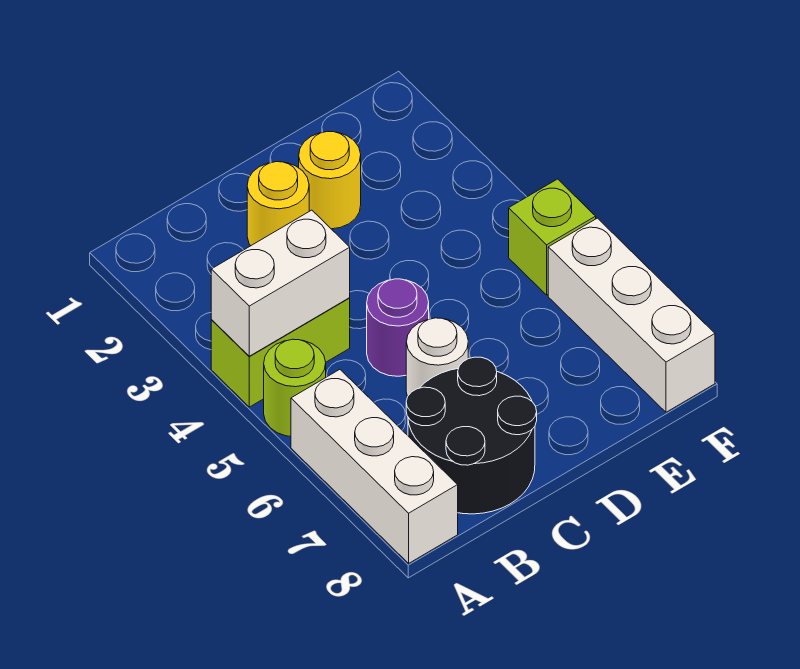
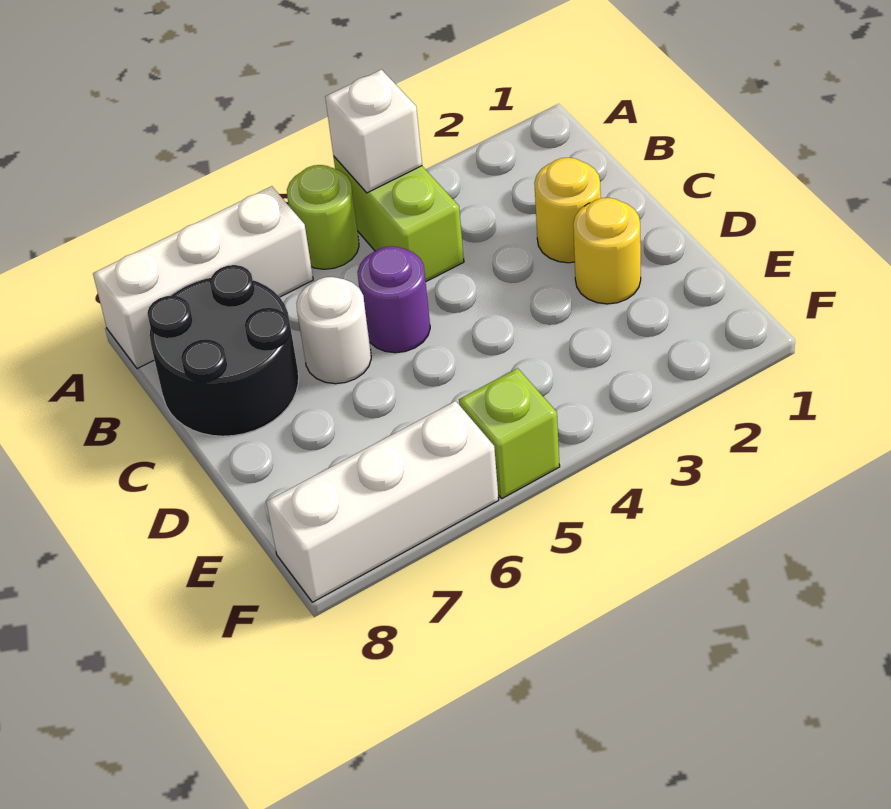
white 1x2 brick [211,210,350,356] -> white 1x1 brick [325,70,422,193]

